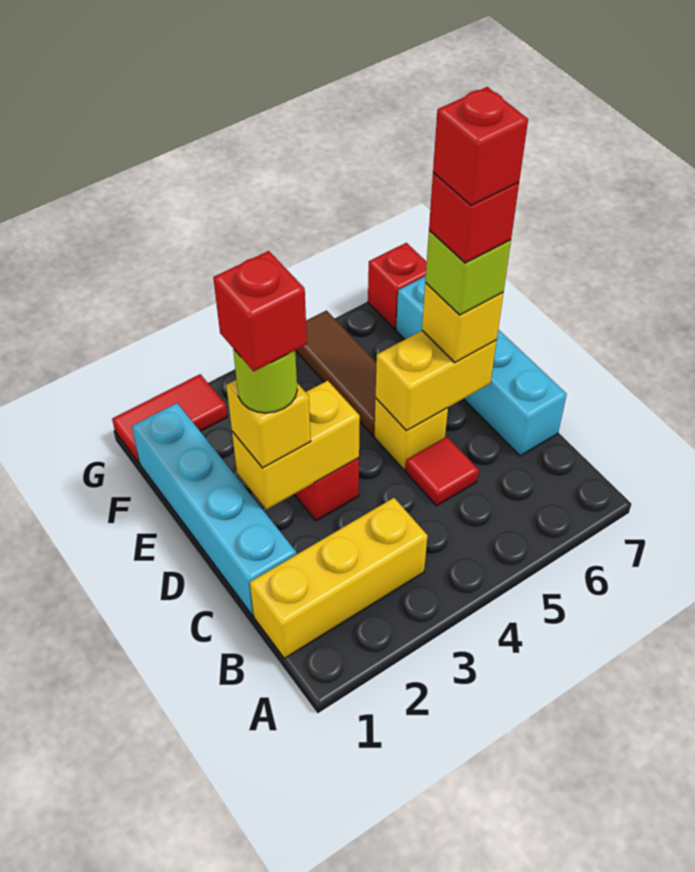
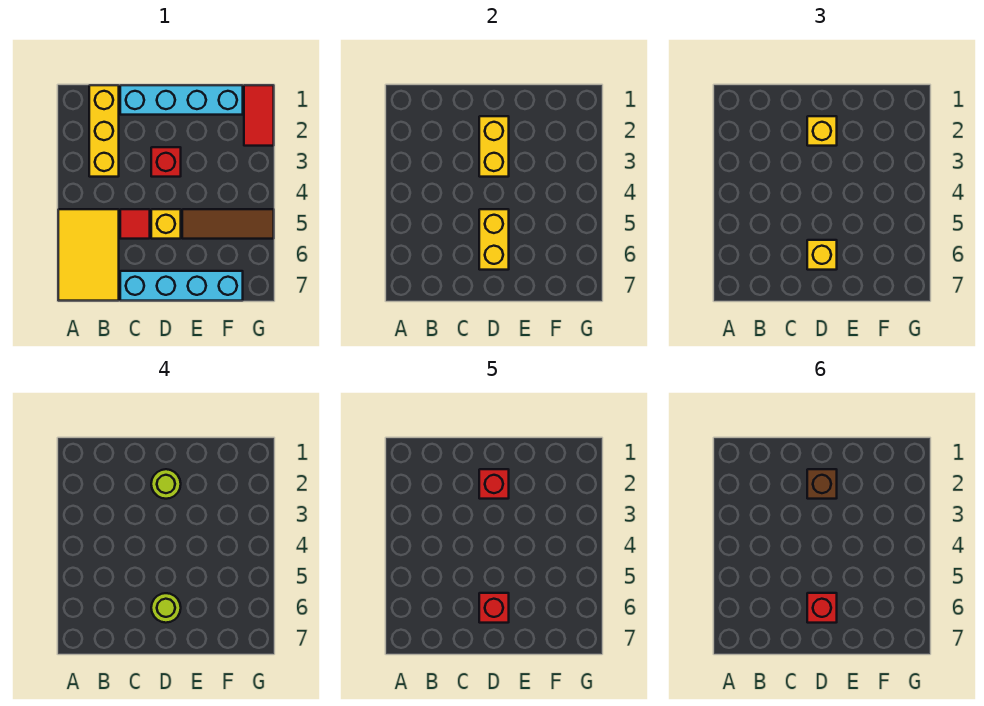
none -> yellow 2x3 tile [58,209,119,301]
none -> brown 1x1 brick [807,469,837,499]
lime 1x1 brick [425,230,511,315] -> lime 1x1 round brick [151,593,181,623]
red 1x1 brick [368,243,427,329] -> none

